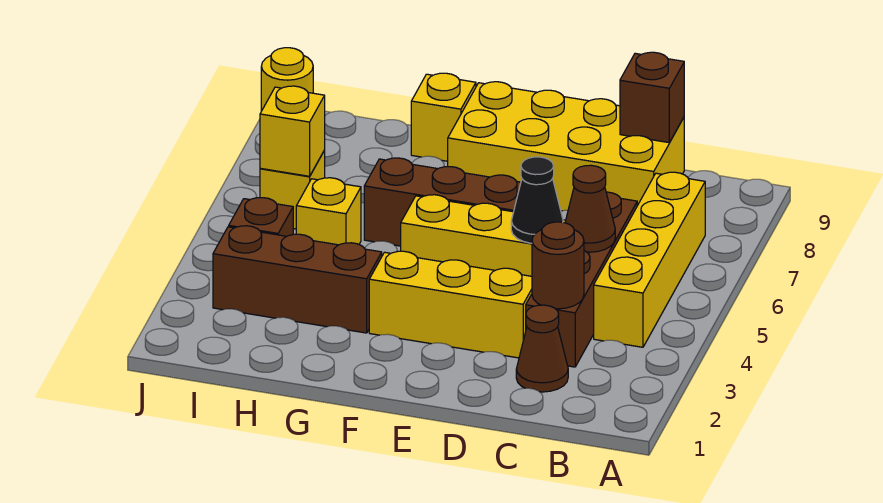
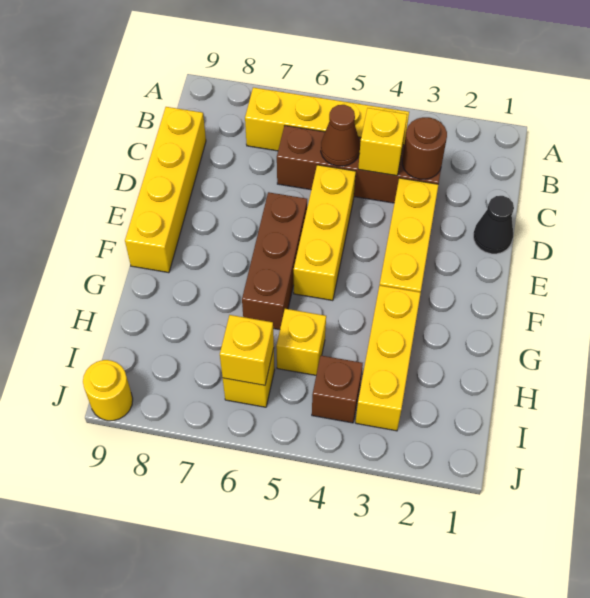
brown 1x1 cone [516,305,568,392] -> none
yellow 2x4 brick [448,82,684,211] -> yellow 1x4 brick [125,107,206,273]
brown 1x1 brick [620,52,684,143] -> none
black 1x1 cone [511,157,563,243] -> black 1x1 cone moved to [473,196,514,254]
brown 1x3 brick [213,226,382,333] -> yellow 1x3 brick [356,285,421,431]
yellow 1x1 brick [411,73,476,161] -> yellow 1x1 brick moved to [358,108,407,176]

